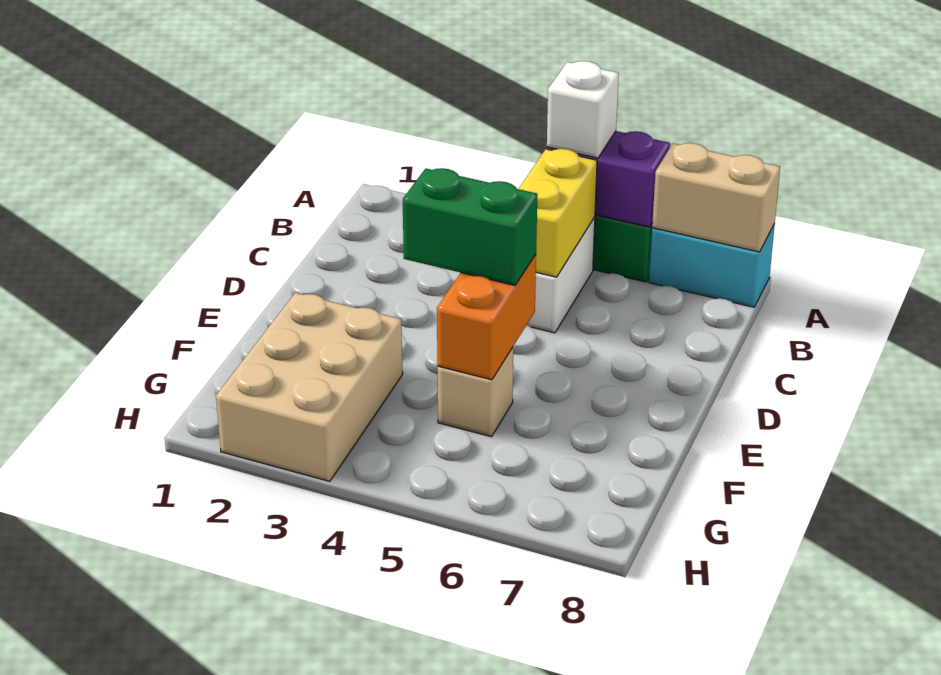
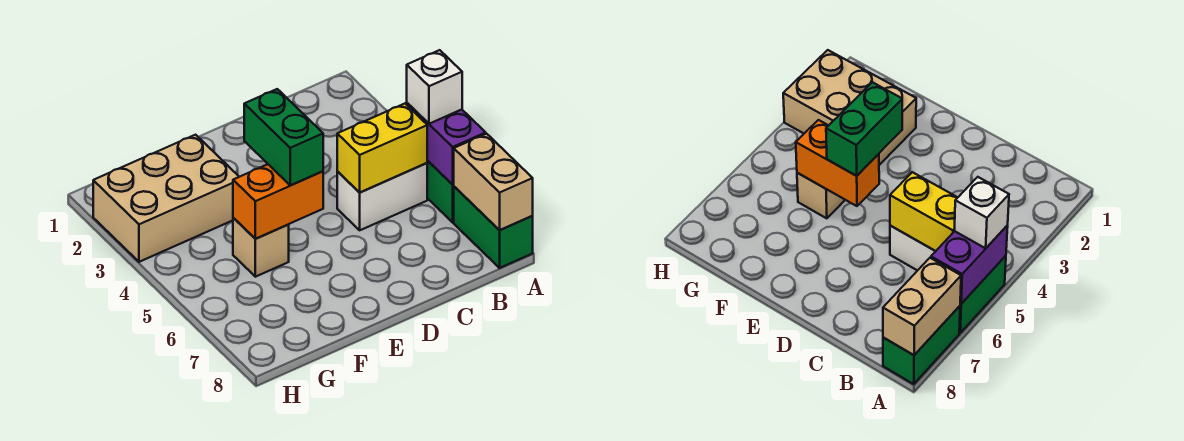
cyan 1x2 brick [649,224,775,307] -> green 1x2 brick [454,187,533,268]

